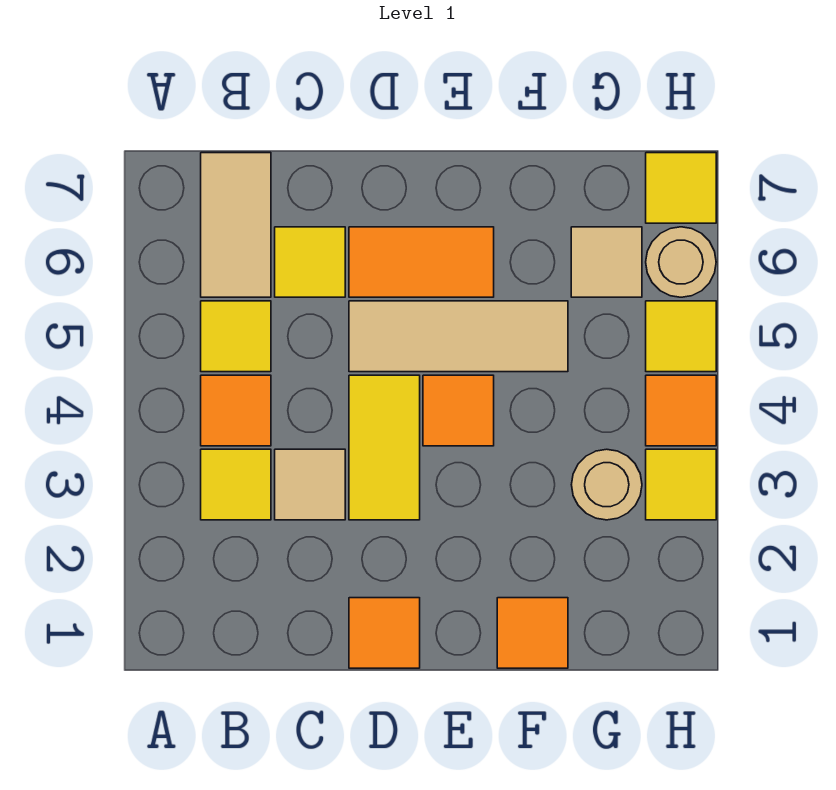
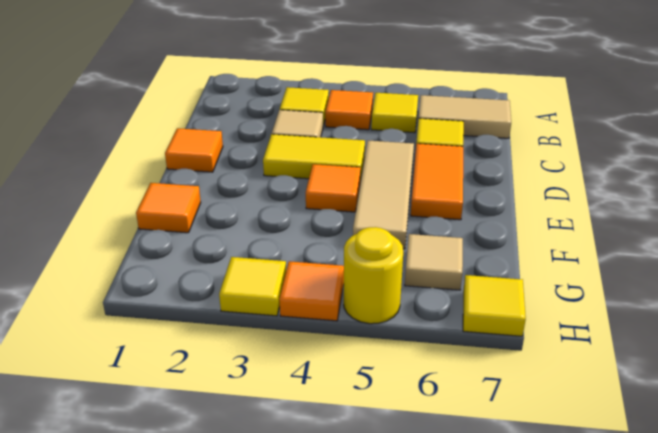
tan 1x1 round brick [571,449,642,520] -> none
yellow 1x1 tile [646,301,716,372] -> yellow 1x1 round brick [344,227,403,324]
tan 1x1 round brick [646,227,716,297] -> none

